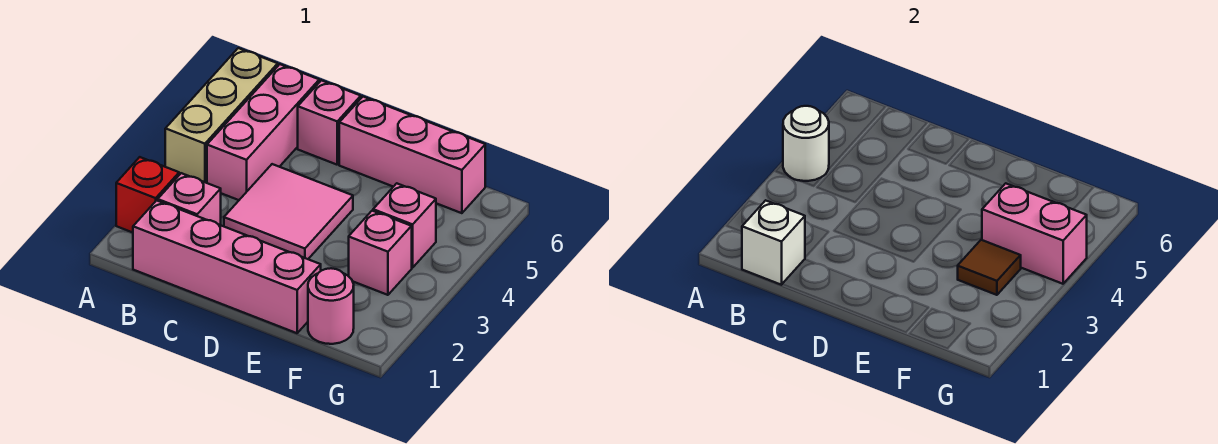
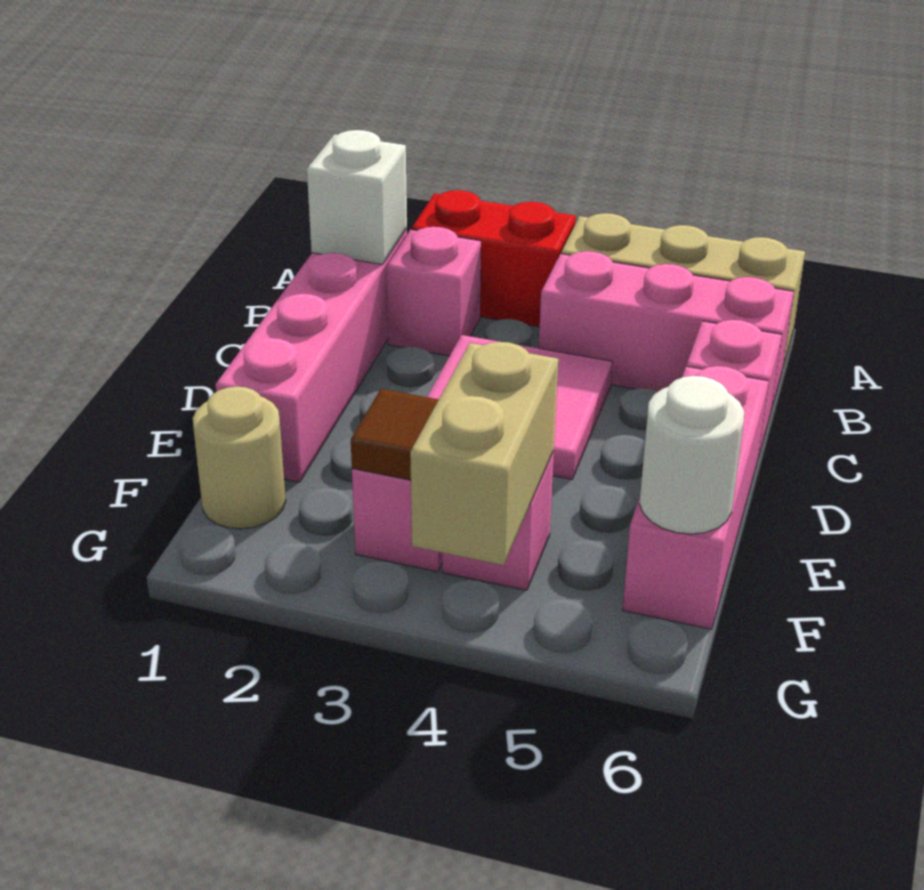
red 1x1 brick [116,157,179,233] -> red 1x2 brick [412,190,576,327]
white 1x1 round brick [783,106,829,181] -> white 1x1 round brick moved to [640,376,744,534]
pink 1x1 round brick [308,268,354,344] -> tan 1x1 round brick [193,387,286,529]
pink 1x2 brick [982,183,1087,284] -> tan 1x2 brick [410,342,558,565]

